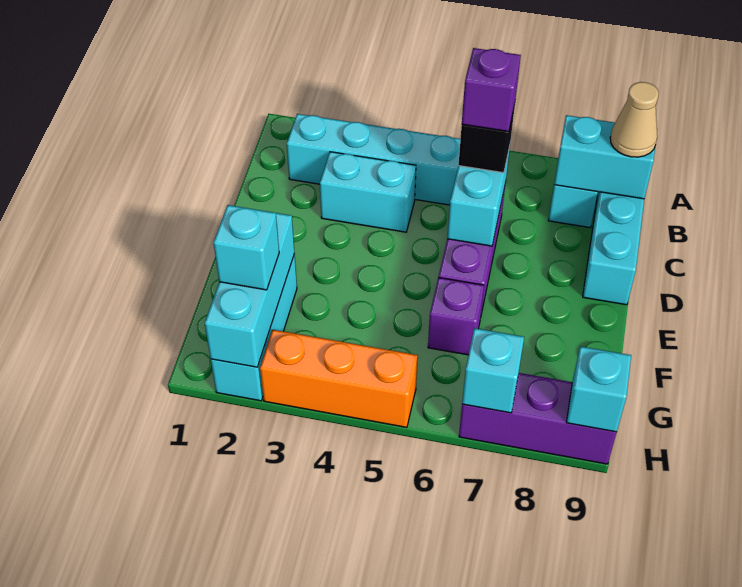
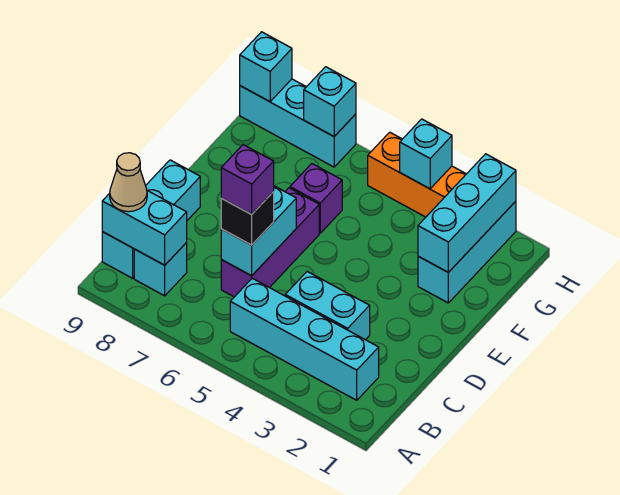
cyan 1x1 brick [213,205,279,290] -> cyan 1x1 brick moved to [400,119,452,189]
purple 1x3 brick [459,373,617,464] -> cyan 1x3 brick [240,79,356,167]

